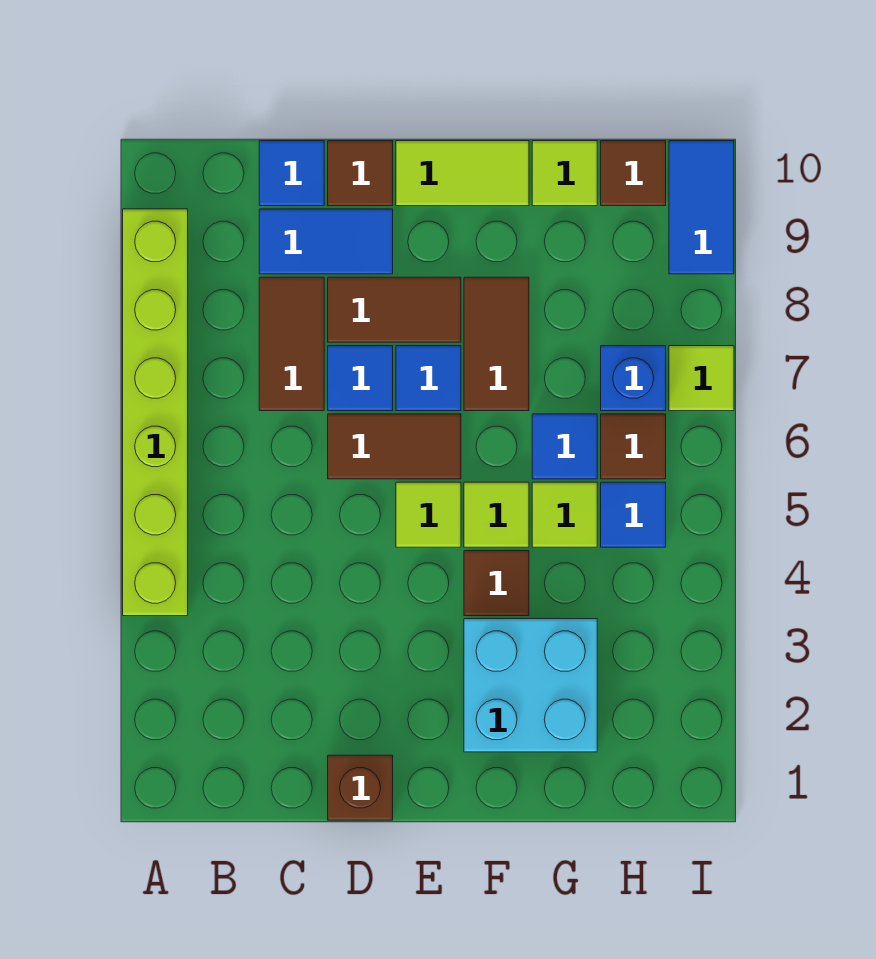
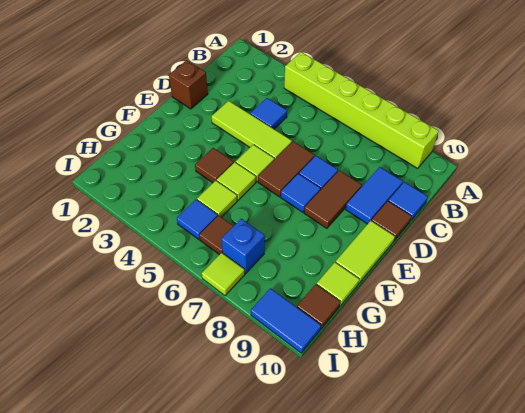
brown 1x2 tile [259,277,324,411] -> none
none -> lime 1x3 tile [212,101,292,160]
cyan 2x2 brick [464,619,597,752] -> none
brown 1x2 tile [464,277,529,411] -> none
blue 1x1 tile [532,414,597,479] -> blue 1x1 tile moved to [250,98,287,129]

